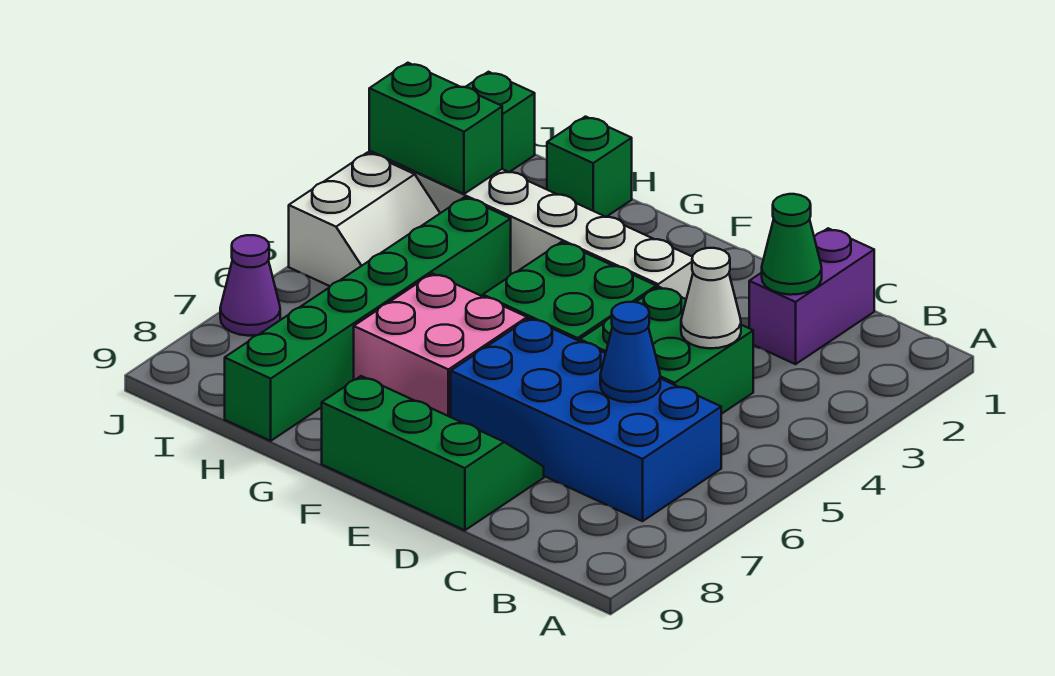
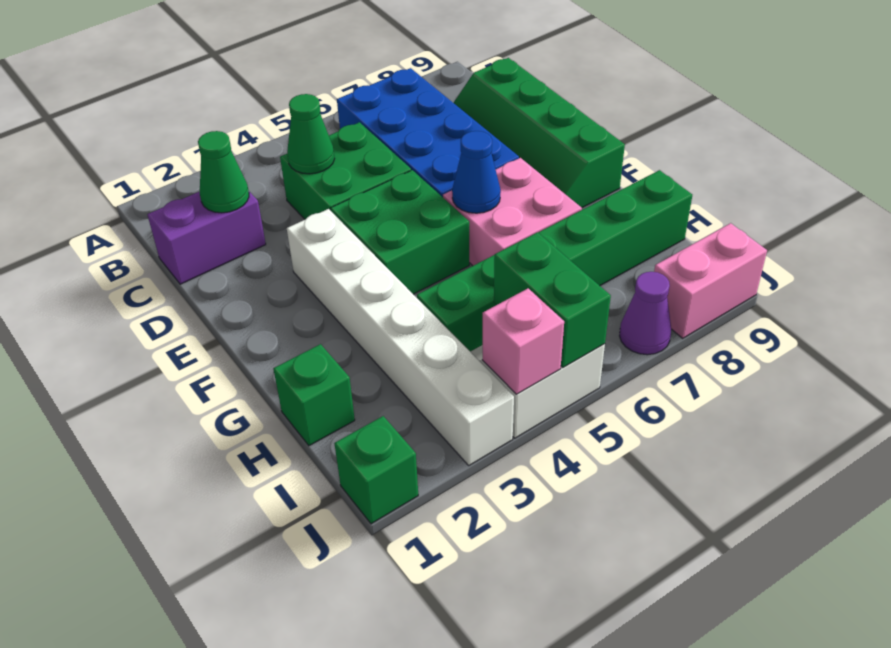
white 1x1 cone [681,248,741,348] -> green 1x1 cone [287,94,335,174]
blue 1x1 cone [600,302,660,402] -> blue 1x1 cone moved to [452,131,501,213]
green 2x3 slope [322,376,544,530] -> green 2x4 slope [454,58,625,208]
green 1x2 brick [369,63,502,194] -> green 1x2 brick moved to [494,232,611,368]
none -> pink 1x1 brick [482,288,564,394]
none -> pink 1x2 brick [654,223,767,338]

